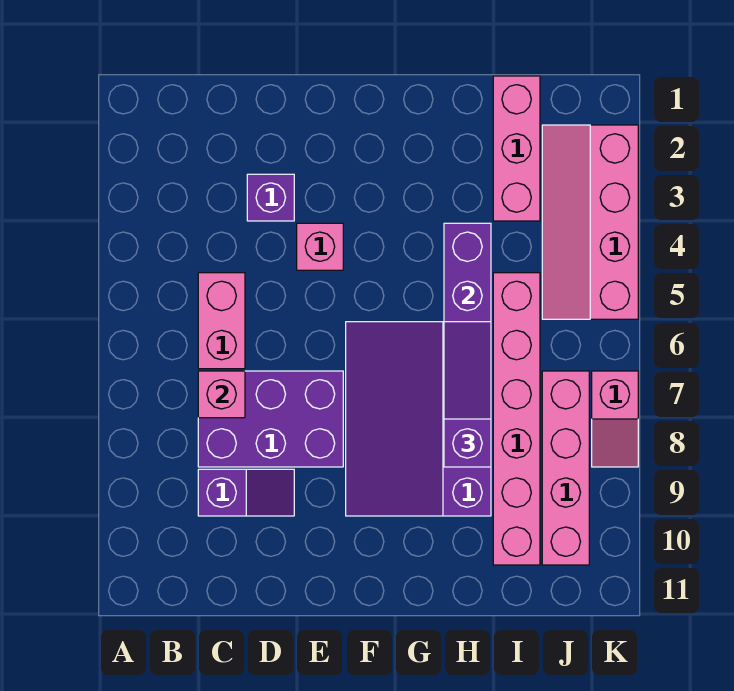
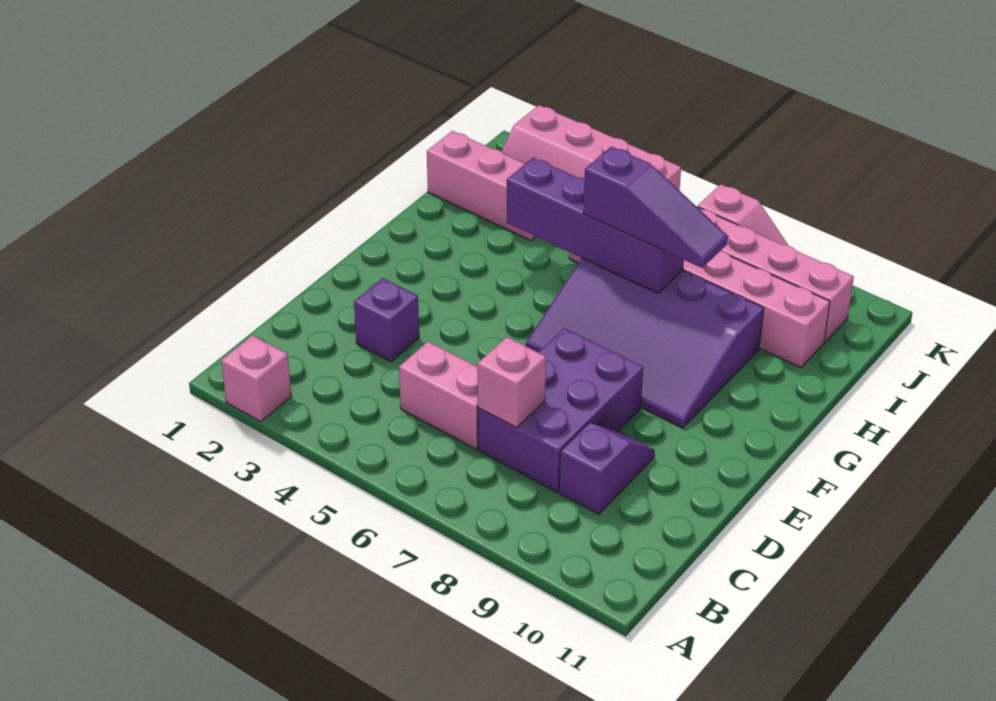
pink 1x1 brick [297,223,343,270] -> pink 1x1 brick moved to [221,335,291,422]
purple 1x3 slope [444,322,491,467] -> purple 1x3 slope turned to [583,147,728,268]

